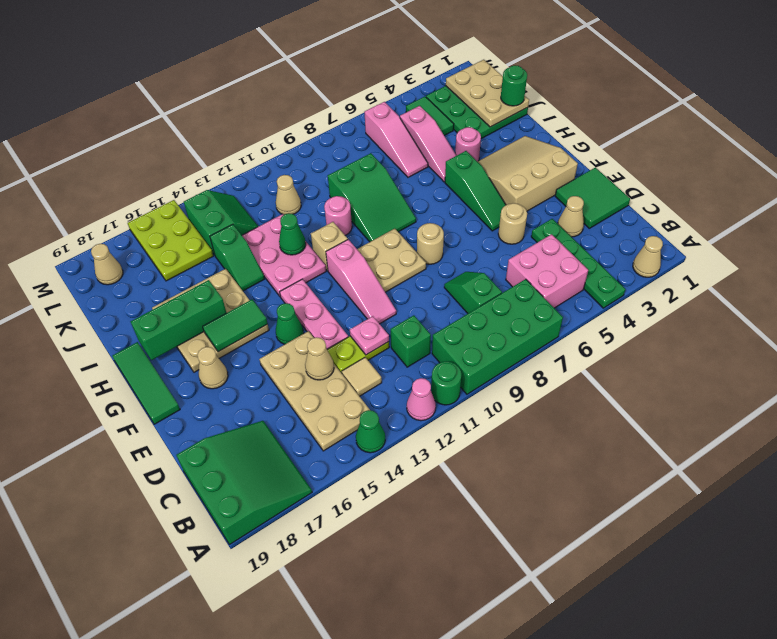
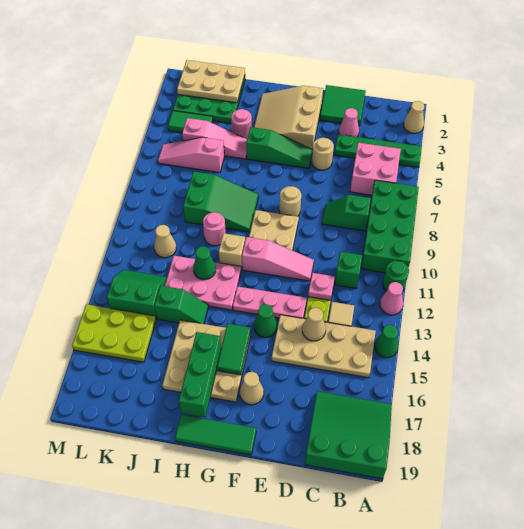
tan 1x1 cone [558,196,584,237] -> pink 1x1 cone [339,108,359,137]
green 1x1 round brick [501,65,527,106] -> none
pink 1x3 slope [365,102,428,177] -> pink 1x3 slope turned to [158,137,224,172]
tan 1x1 cone [91,244,123,285] -> none

